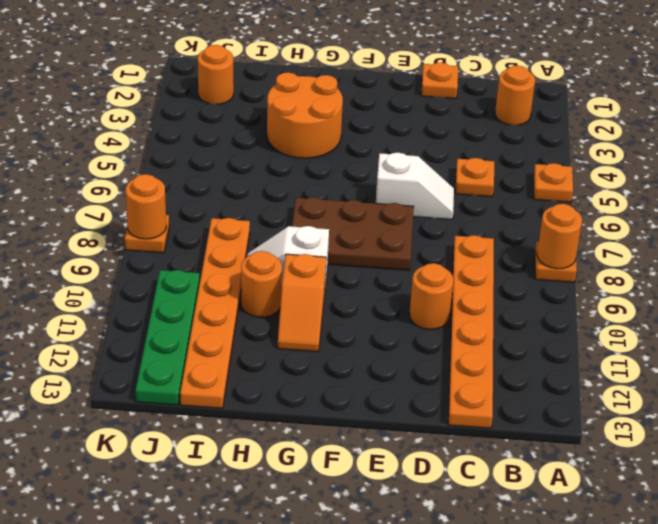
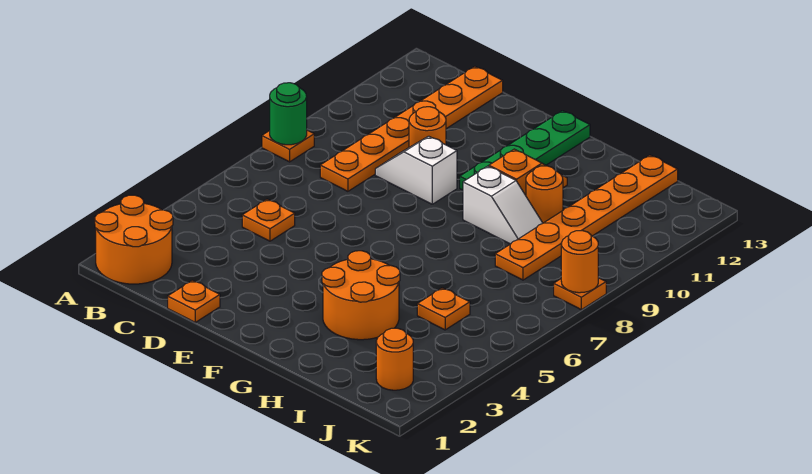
orange 1x1 plate [533,163,573,202] -> orange 1x1 plate moved to [417,288,470,330]
orange 1x1 round brick [537,204,582,269] -> green 1x1 round brick [270,83,307,145]
orange 1x1 round brick [495,66,535,125] -> orange 2x2 round brick [95,195,173,284]
white 1x2 slope [376,153,454,219] -> white 1x2 slope moved to [375,136,457,204]
brown 2x3 plate [292,197,414,270] -> none
green 1x4 plate [136,270,200,405] -> green 1x4 plate moved to [460,111,590,190]

